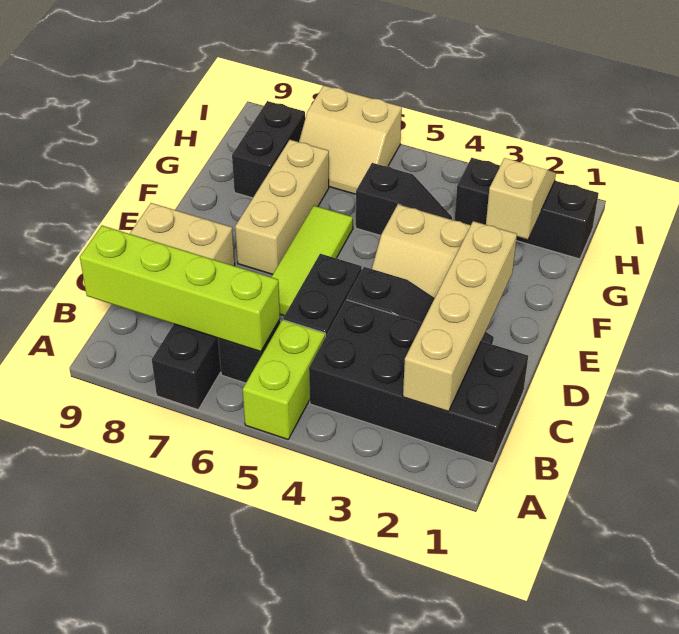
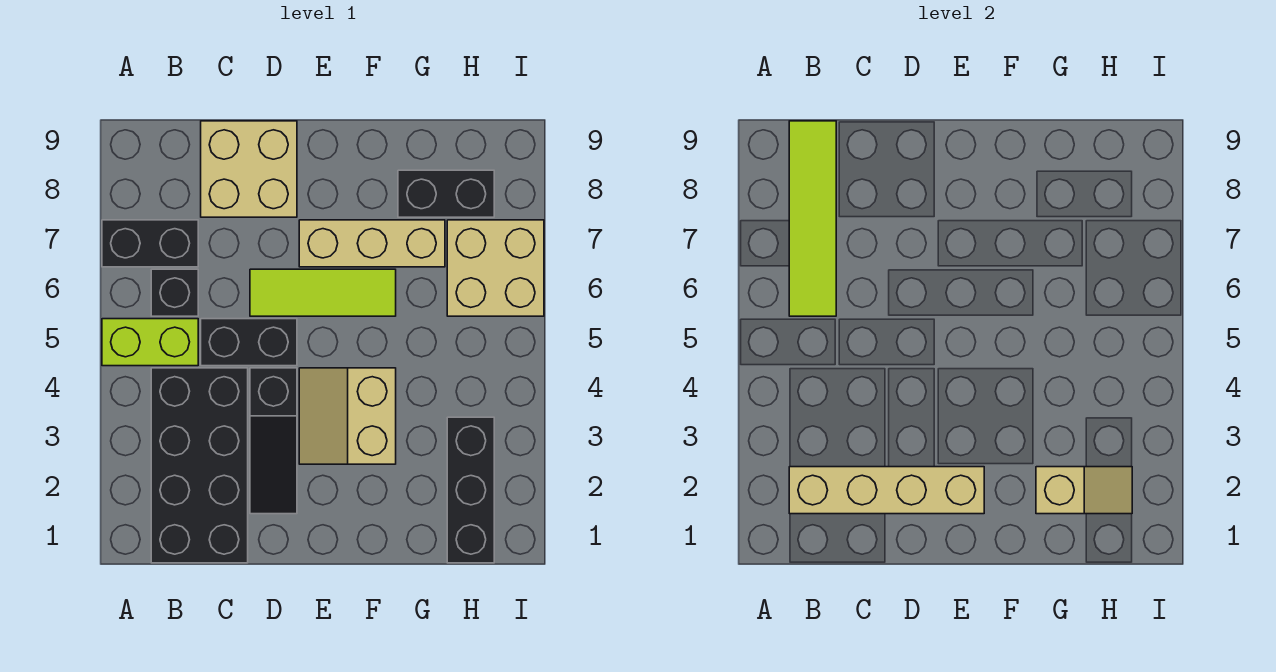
lime 1x4 brick [80,226,280,352] -> lime 1x4 tile [789,121,836,316]
black 1x2 slope [356,163,452,235] -> none
tan 2x2 slope [299,86,402,194] -> tan 2x2 brick [447,220,544,316]

